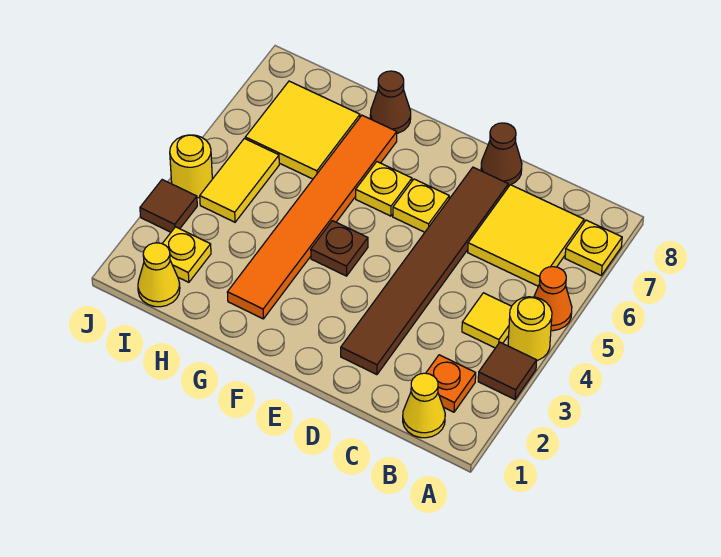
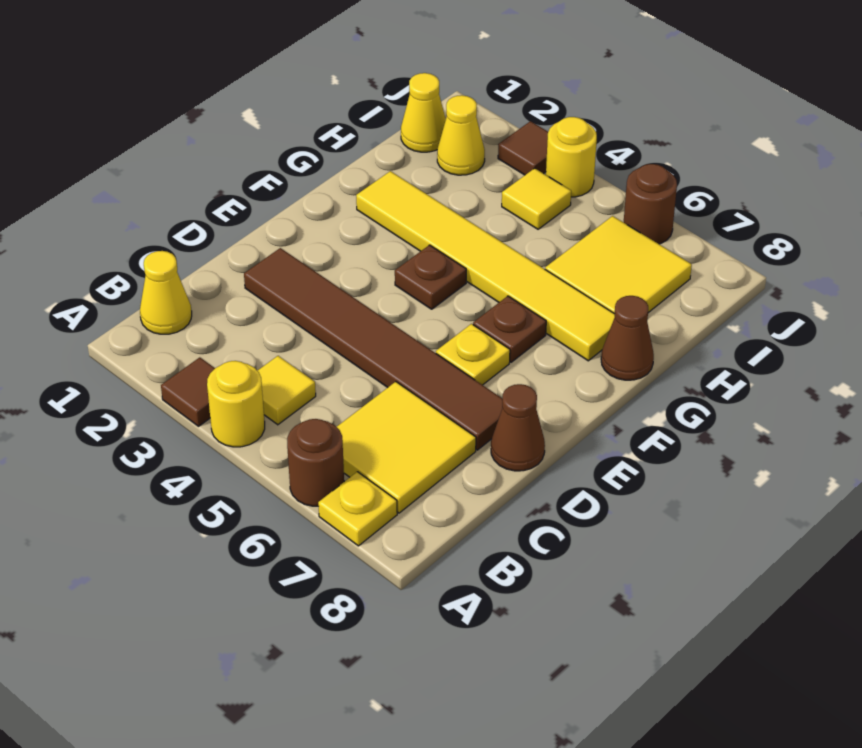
orange 1x1 cone [534,267,572,331] -> none
none -> brown 1x1 round brick [287,419,344,506]
orange 1x1 plate [426,355,476,412] -> none
yellow 1x1 plate [356,162,412,216] -> brown 1x1 plate [473,296,546,362]
orange 1x6 tile [227,115,397,319] -> yellow 1x6 tile [356,171,615,361]
yellow 1x1 plate [162,227,211,282] -> yellow 1x1 cone [437,95,485,175]
yellow 1x2 tile [200,138,279,222] -> yellow 1x1 tile [502,168,571,229]
none -> brown 1x1 round brick [624,164,677,244]

